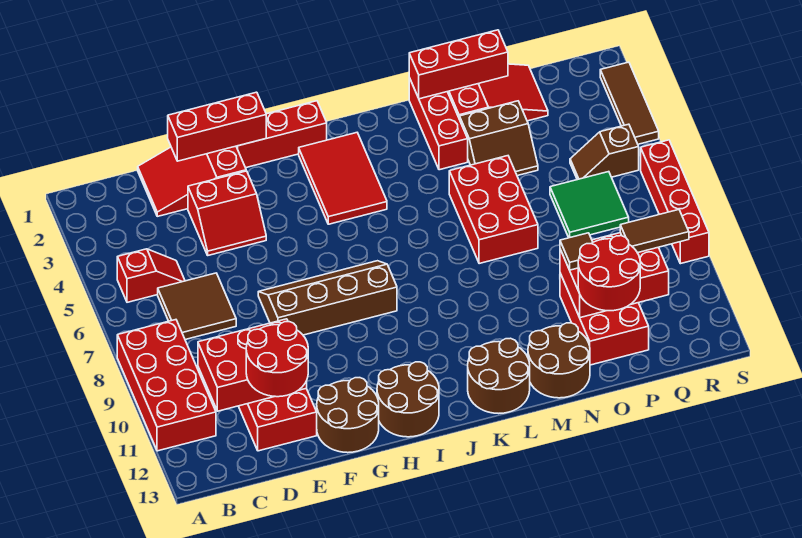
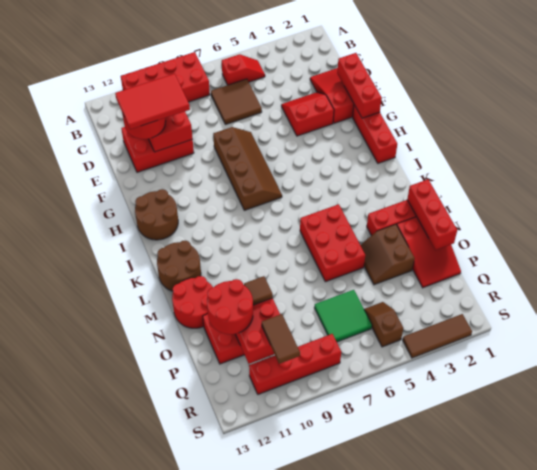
red 1x2 slope [117,249,185,302] -> red 1x2 slope turned to [221,54,265,85]
red 2x2 slope [188,171,266,255] -> red 2x2 slope turned to [281,92,334,136]
brown 2x2 round brick [317,378,379,453] -> none
red 2x3 tile [299,133,387,224] -> red 2x3 tile moved to [115,74,190,129]
red 2x3 brick [449,156,538,264] -> red 2x3 brick turned to [300,204,365,282]
brown 2x2 round brick [528,323,590,398] -> red 2x2 round brick [172,276,213,328]
red 1x4 brick [641,140,709,264] -> red 1x4 brick moved to [249,334,341,394]

